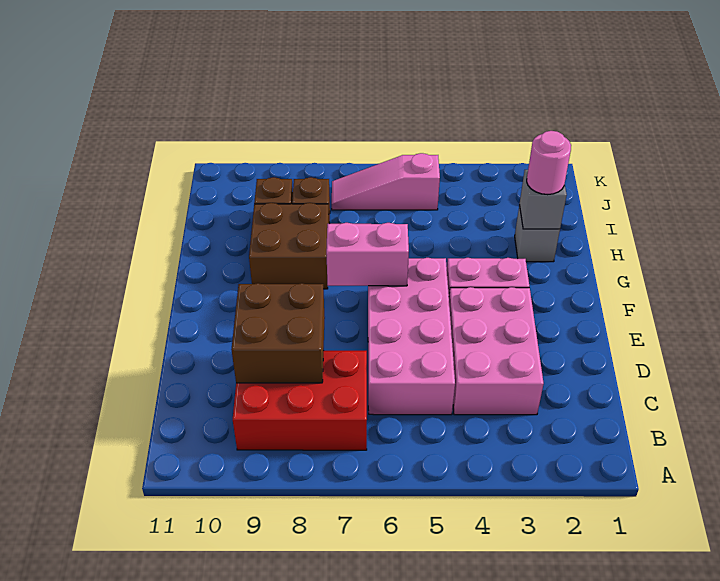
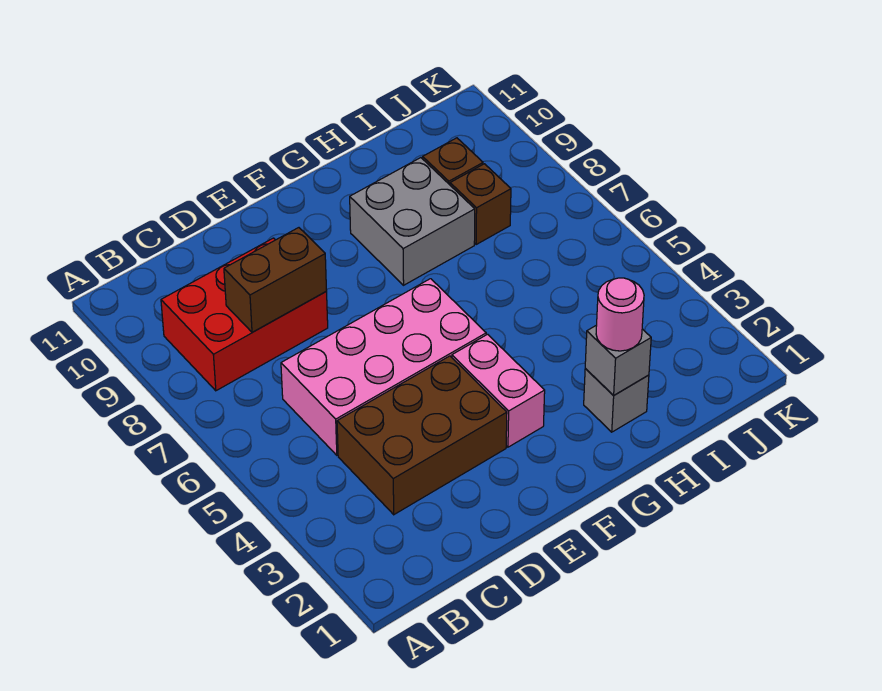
red 2x3 brick [233,351,367,450] -> red 2x3 brick turned to [161,238,328,391]
pink 2x3 brick [449,287,544,415] -> brown 2x3 brick [337,356,507,515]
brown 2x2 brick [231,283,325,383] -> brown 1x2 brick [224,228,327,332]
pink 1x2 brick [326,223,409,286] -> none
brown 2x2 brick [249,203,329,289] -> grey 2x2 brick [350,158,475,285]
pink 1x3 slope [332,153,440,210] -> none

